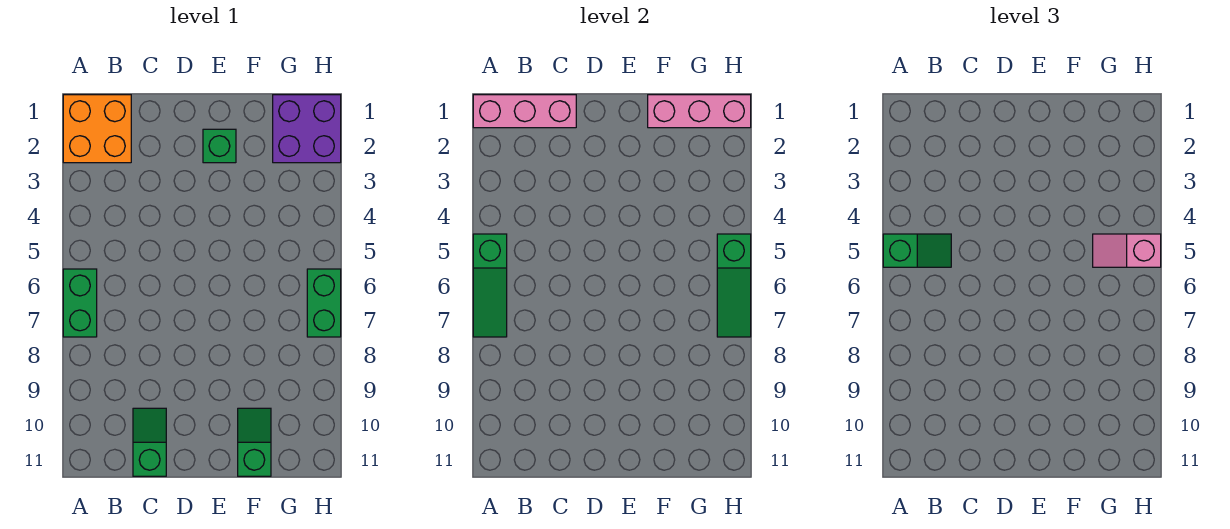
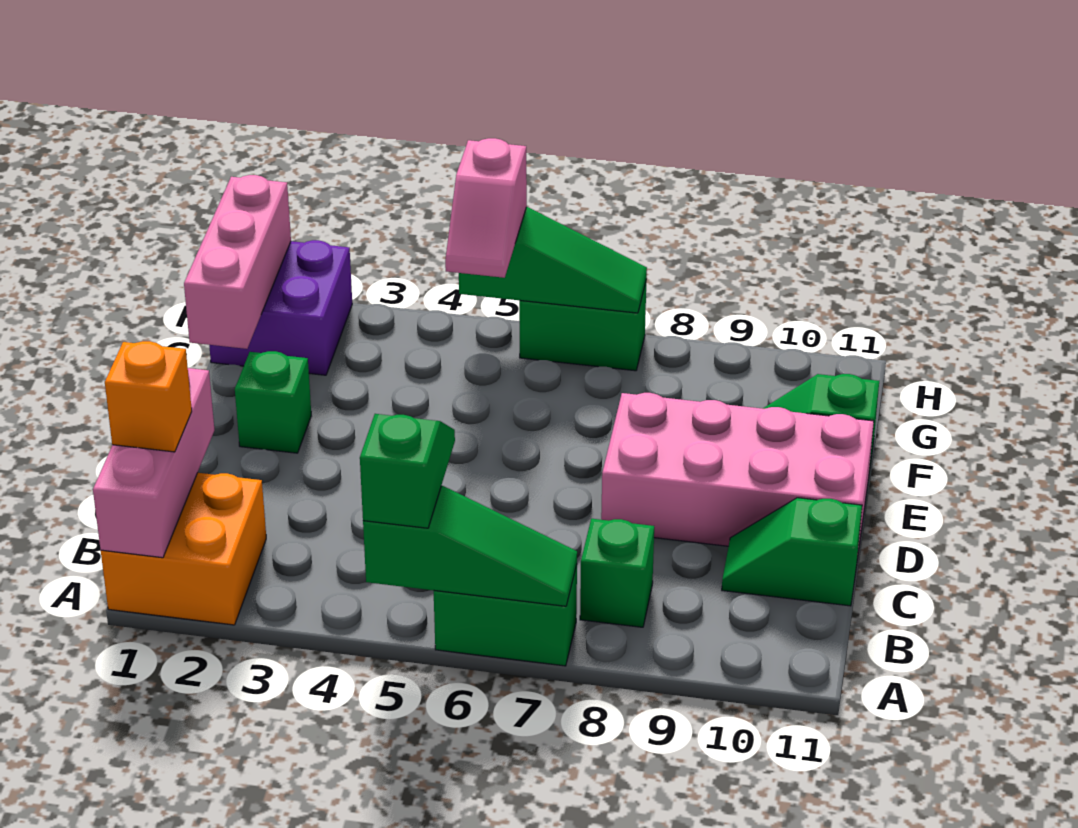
none -> orange 1x1 brick [105,341,192,452]
none -> green 1x1 brick [580,519,654,627]
none -> pink 2x4 brick [601,393,874,558]

